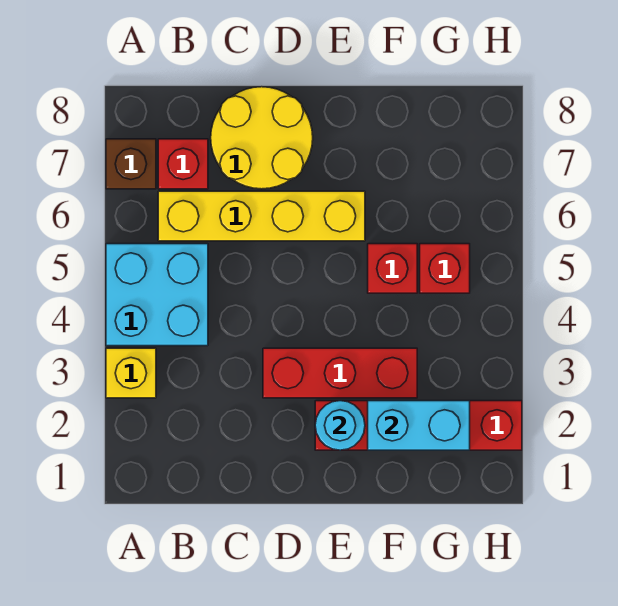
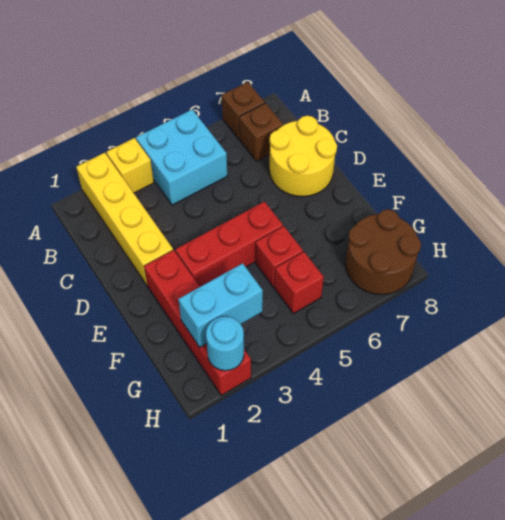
yellow 1x4 brick [158,191,365,241] -> yellow 1x4 brick moved to [76,153,173,286]
red 1x1 brick [158,139,208,189] -> brown 1x1 brick [239,103,283,161]
red 1x3 brick [263,348,417,398] -> red 1x3 brick turned to [175,202,283,287]
cyan 1x1 round brick [315,401,365,450] -> cyan 1x1 round brick moved to [206,317,244,371]
cyan 1x2 brick [368,401,470,450] -> cyan 1x2 brick turned to [178,263,263,347]
none -> brown 2x2 round brick [346,209,421,295]

